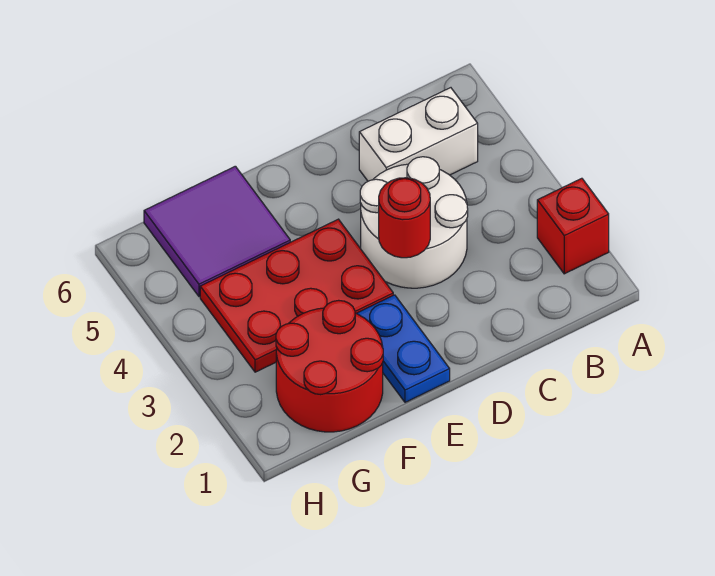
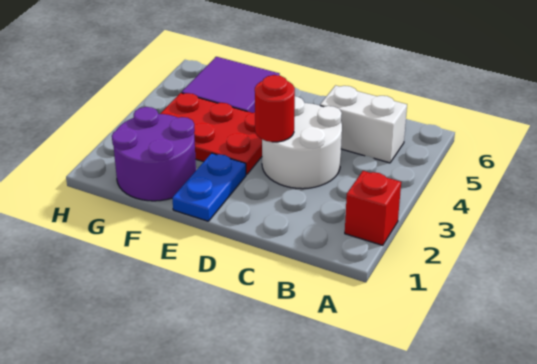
red 2x2 round brick [276,300,383,432] -> purple 2x2 round brick [112,107,196,201]

